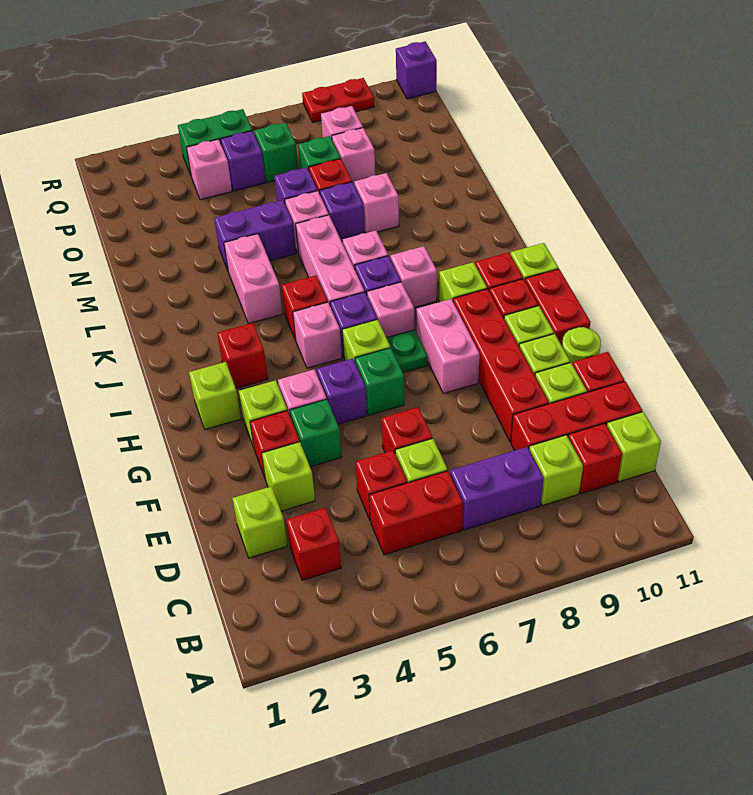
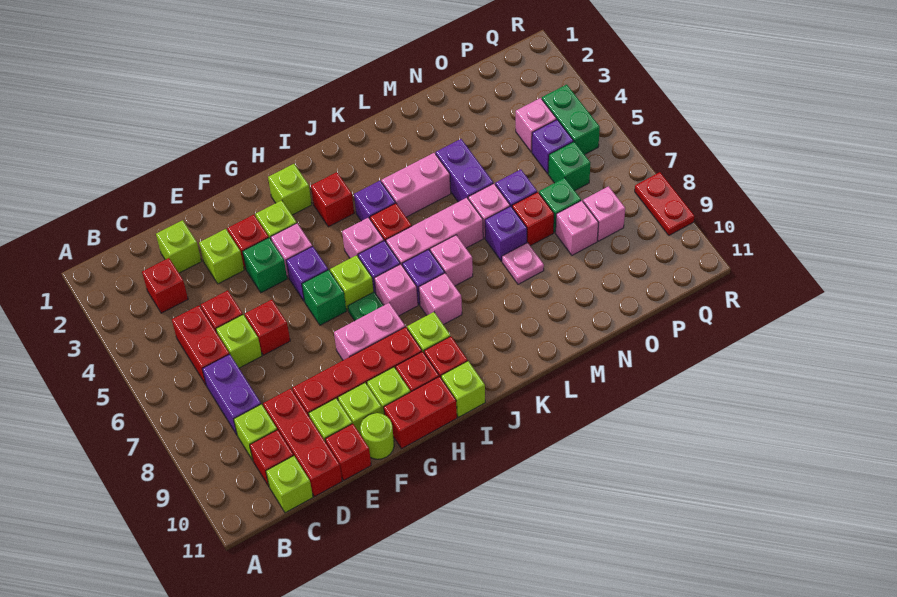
pink 1x1 brick [354,173,399,233] -> pink 1x1 plate [502,243,544,284]
purple 1x1 brick [396,41,437,99] -> purple 1x1 brick moved to [354,181,395,221]

